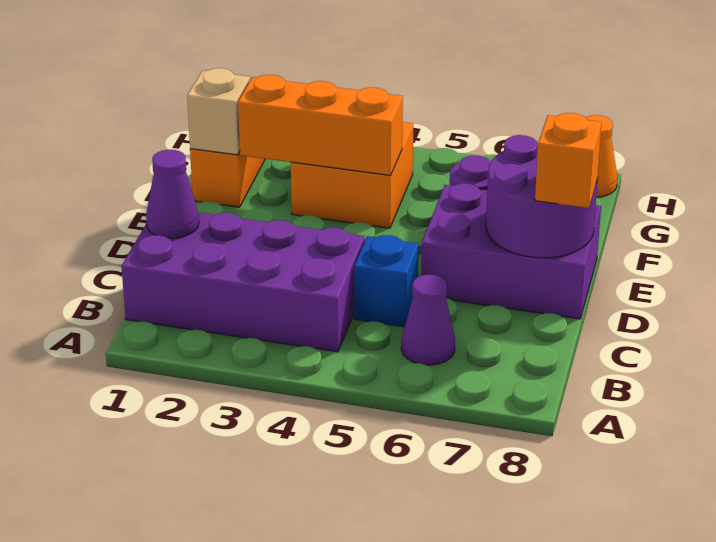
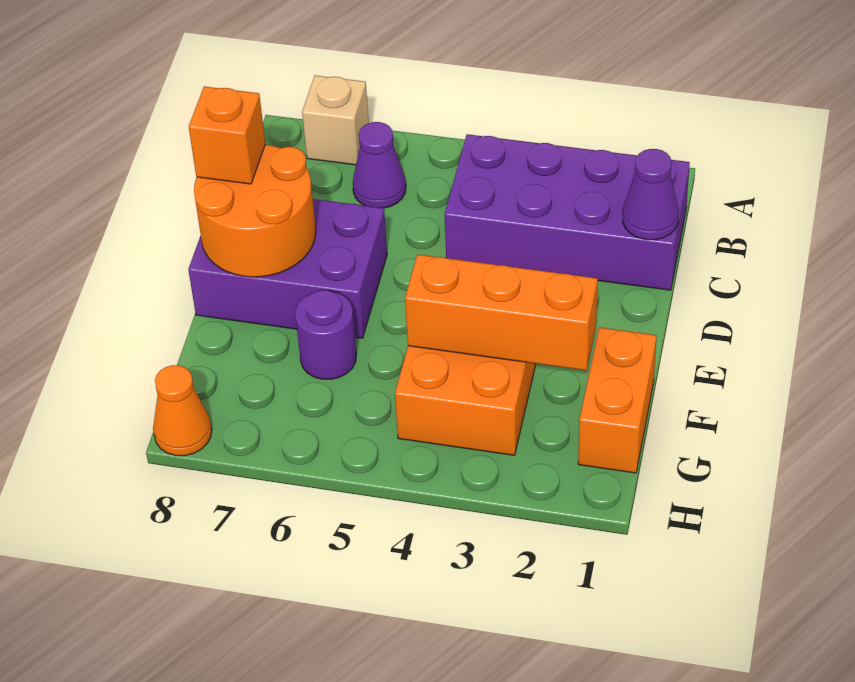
blue 1x1 brick [354,235,419,327] -> none
purple 2x2 round brick [486,135,598,258] -> orange 2x2 round brick [194,145,316,277]
tan 1x1 brick [187,68,250,155] -> tan 1x1 brick moved to [302,75,369,165]

